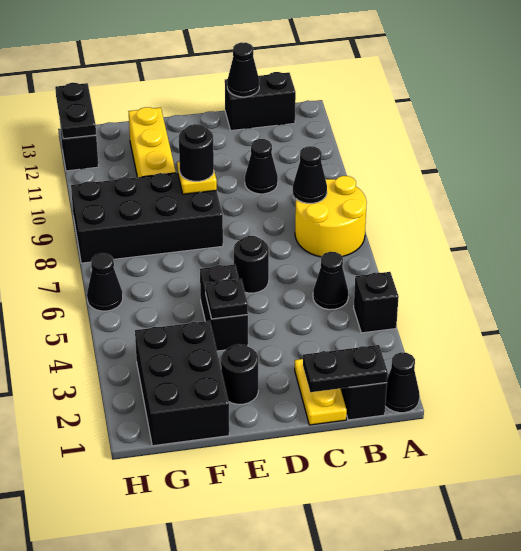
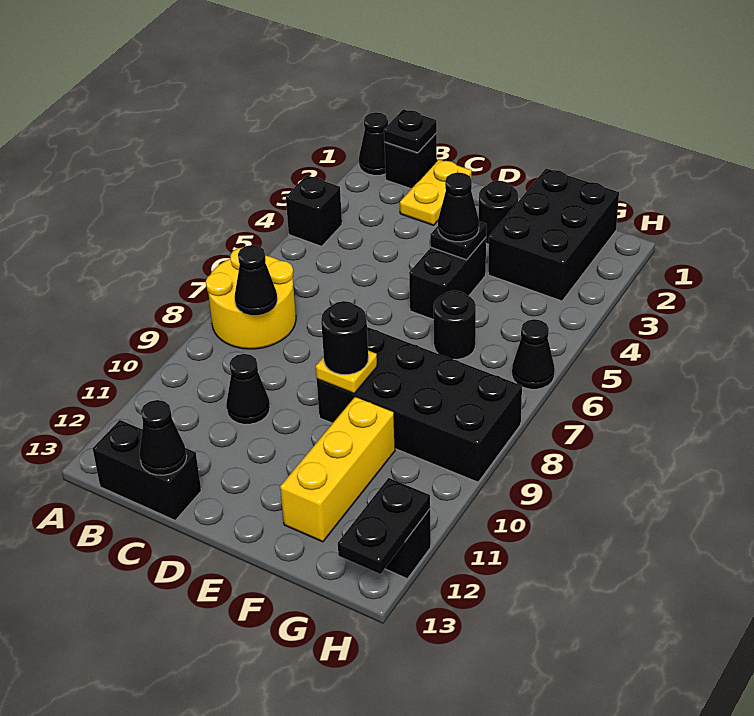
black 1x2 plate [303,345,388,392] -> black 1x1 plate [384,109,437,153]
black 1x1 cone [313,252,348,310] -> black 1x1 cone moved to [438,172,479,242]
black 1x1 round brick [234,236,269,293] -> black 1x1 round brick moved to [434,291,476,359]

